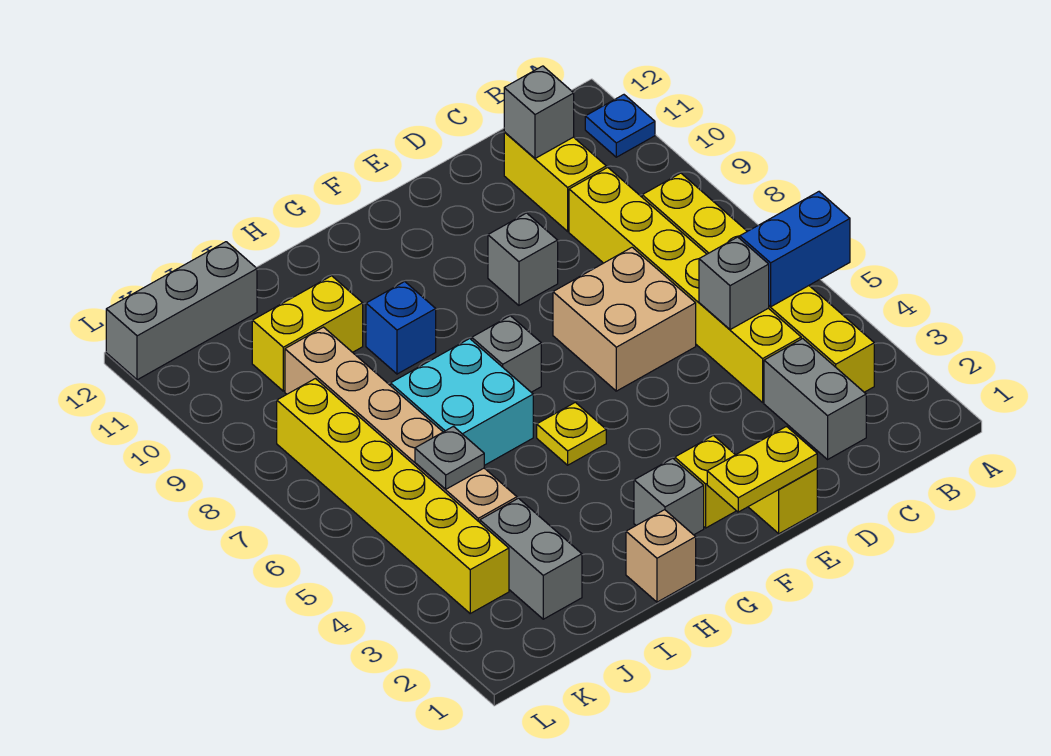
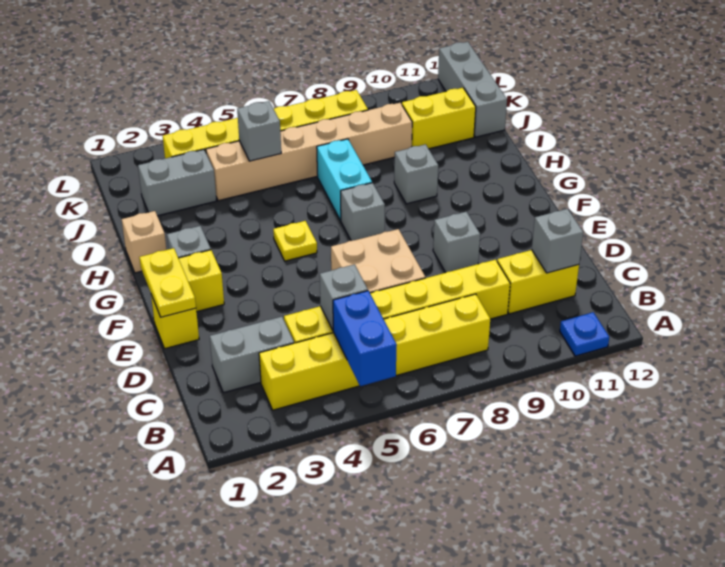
cyan 2x2 brick [391,339,533,465] -> cyan 1x2 brick [317,139,372,221]
blue 1x1 brick [366,282,436,374] -> grey 1x1 brick [394,144,438,204]
yellow 1x2 brick [252,276,363,391] -> yellow 1x2 brick turned to [402,88,476,149]
grey 1x1 plate [415,426,484,489] -> grey 1x1 brick [237,101,281,161]

